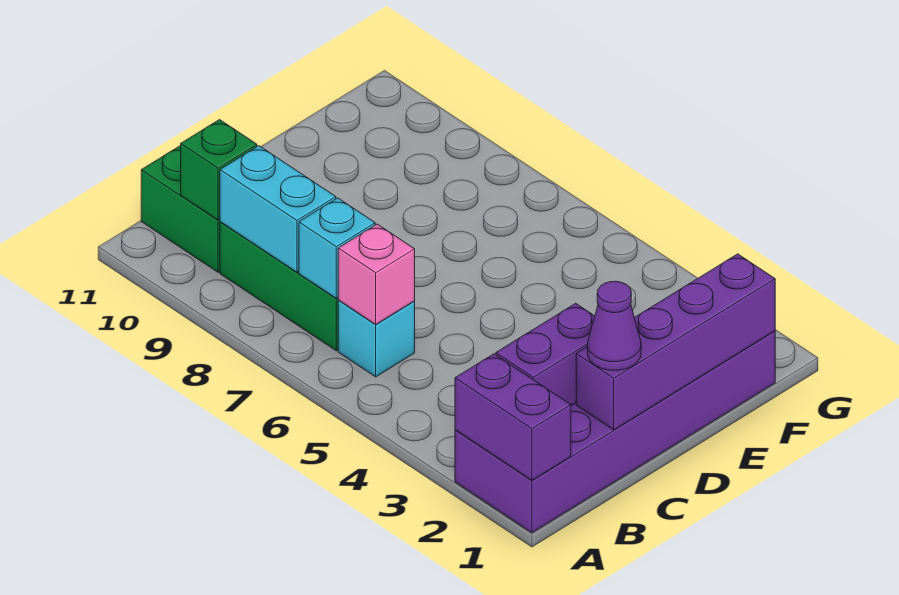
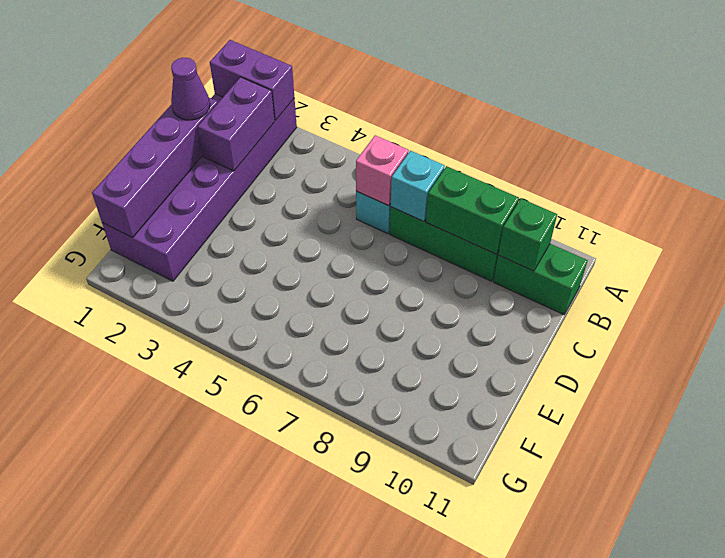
cyan 1x2 brick [220,146,336,272] -> green 1x2 brick [426,166,519,254]

